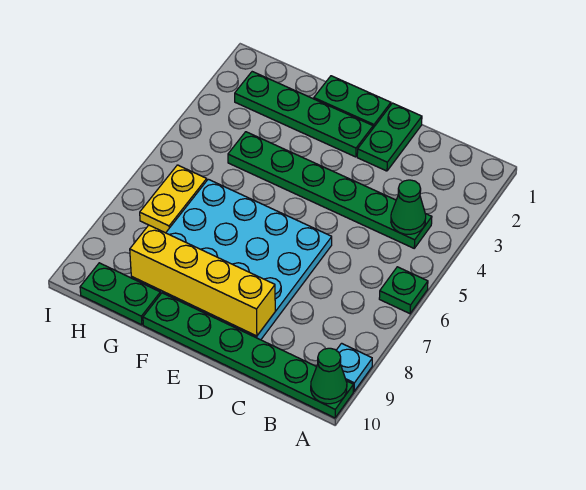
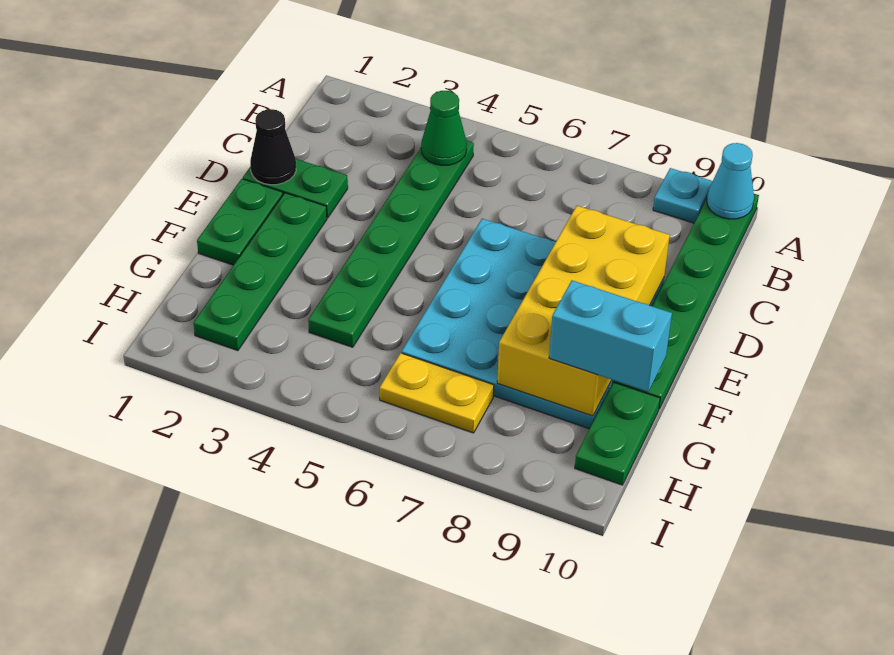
green 1x1 plate [379,267,428,314] -> none
green 1x1 cone [311,348,347,404] -> cyan 1x1 cone [707,143,754,219]
none -> black 1x1 cone [250,109,296,185]
yellow 1x4 brick [130,225,275,336] -> yellow 2x4 brick [497,206,670,416]
none -> cyan 1x2 brick [549,280,672,392]

